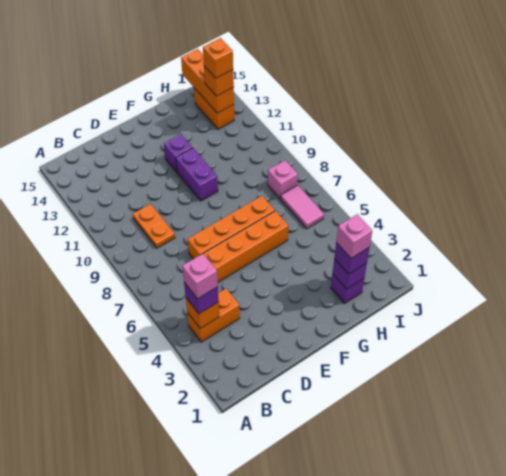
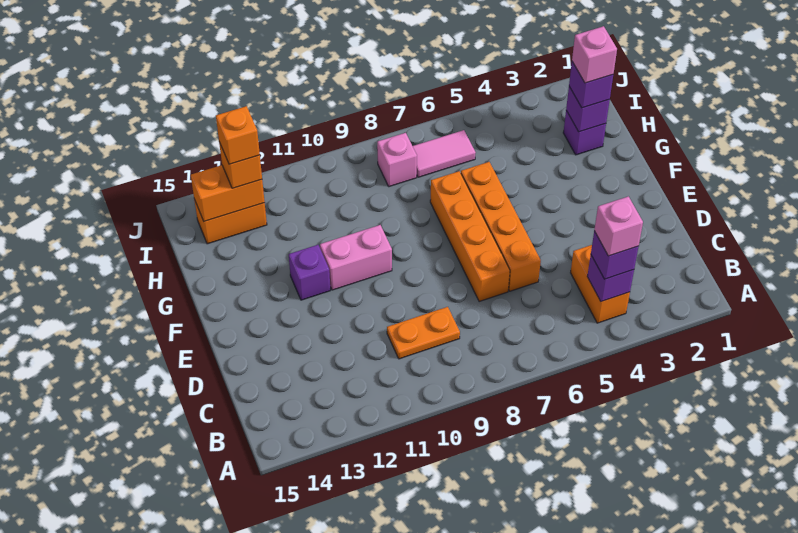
orange 1x1 brick [186,298,219,328] -> purple 1x1 brick [587,256,634,302]
purple 1x2 brick [176,148,218,201] -> pink 1x2 brick [320,225,392,290]
orange 1x3 brick [181,49,234,113] -> orange 1x2 brick [191,165,265,221]

